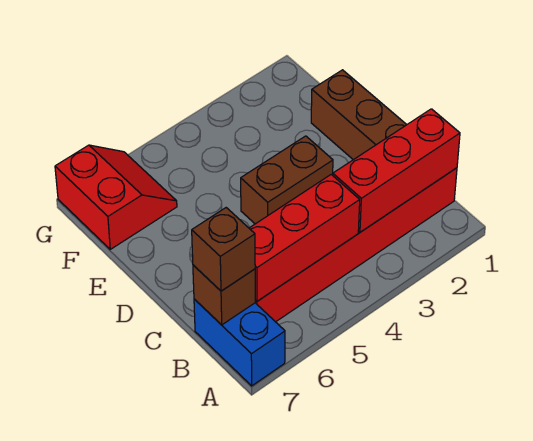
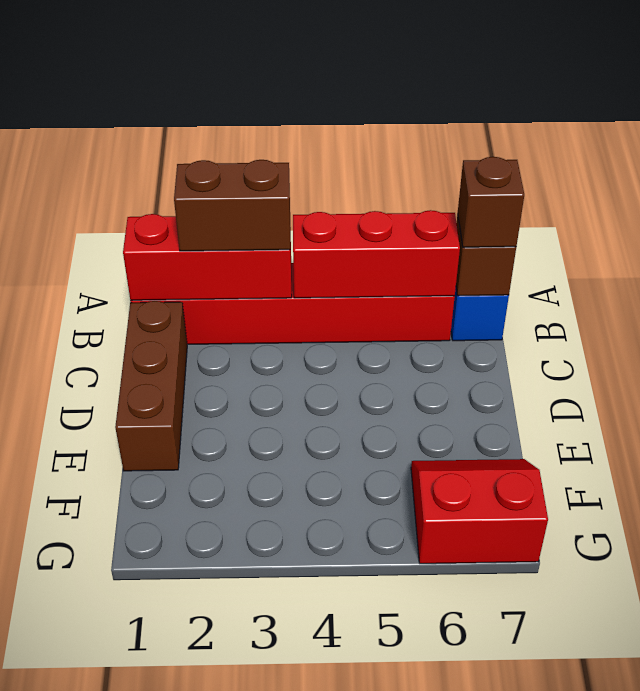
brown 1x2 brick [241,136,333,224] -> brown 1x2 brick moved to [174,160,290,251]
red 2x2 slope [55,145,177,249] -> red 2x2 slope turned to [411,459,548,564]

